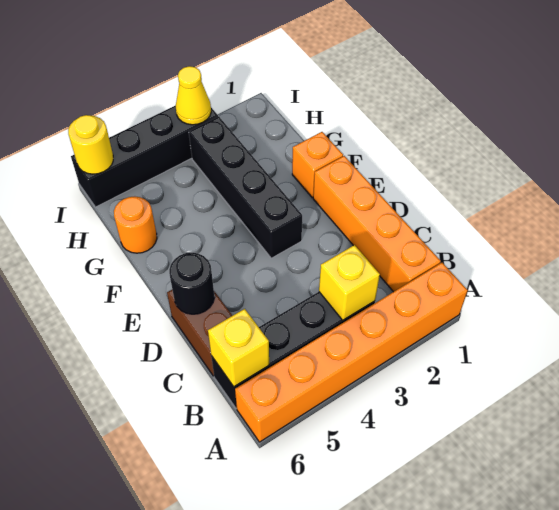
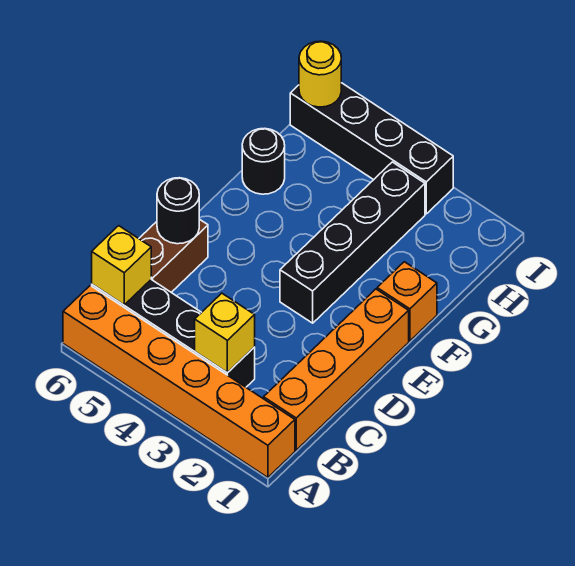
orange 1x1 round brick [114,196,157,253] -> black 1x1 round brick [242,128,285,194]
yellow 1x1 cone [176,66,211,125] -> none

